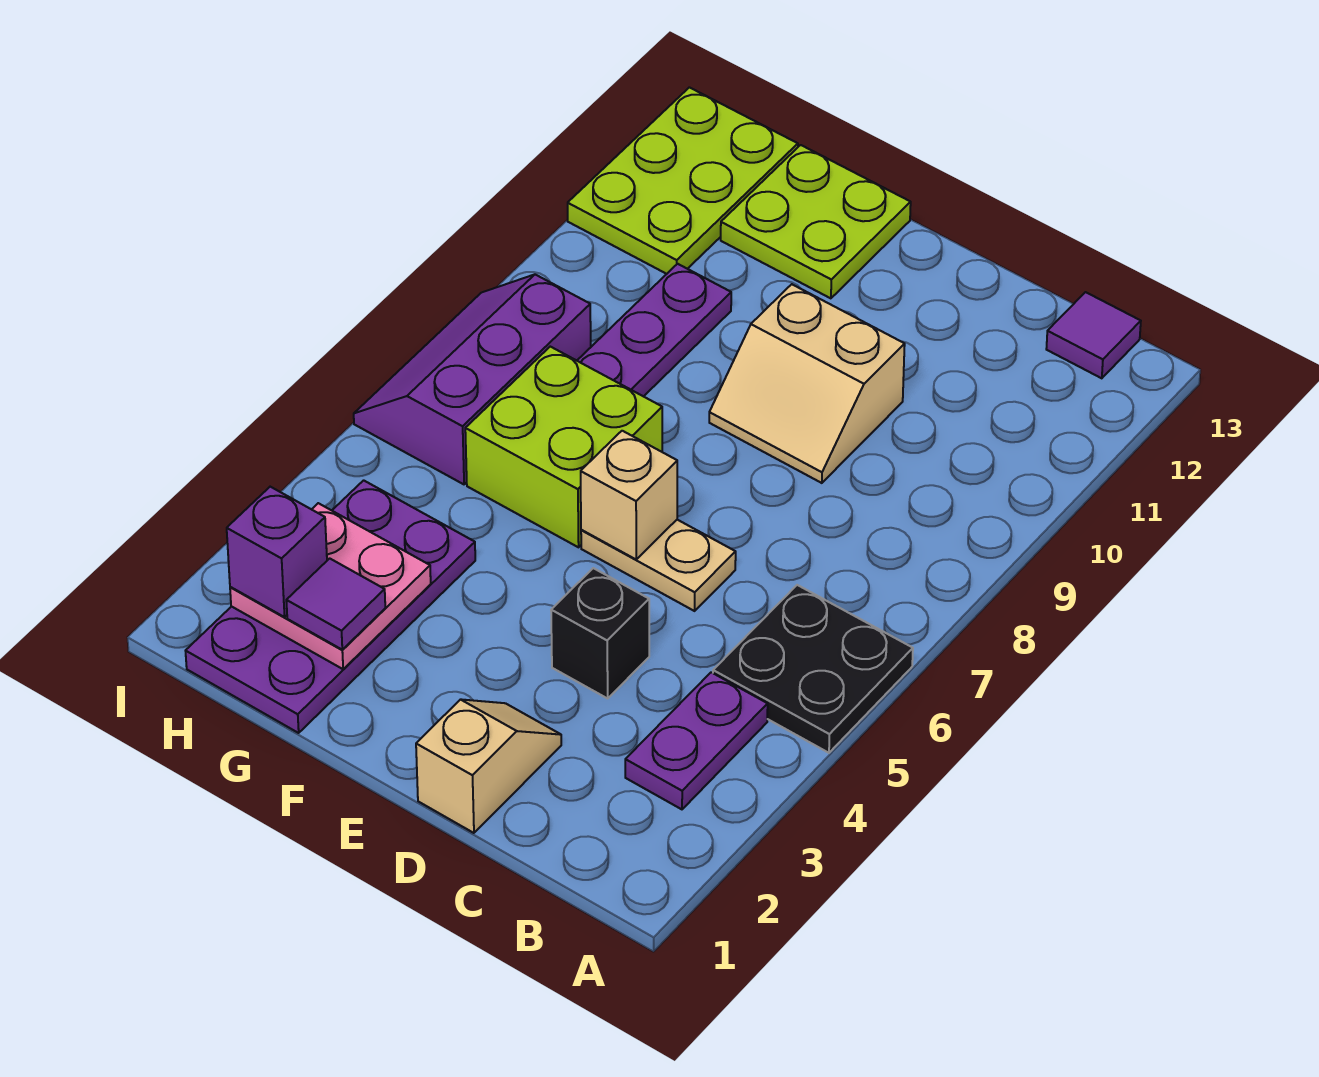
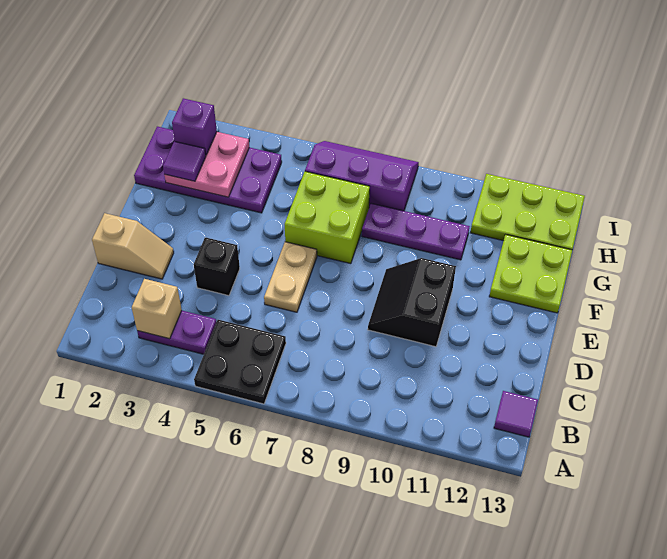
tan 2x2 slope [709,284,905,483] -> black 2x2 slope [368,258,456,347]
tan 1x1 brick [581,431,677,559] -> tan 1x1 brick moved to [132,279,182,339]

